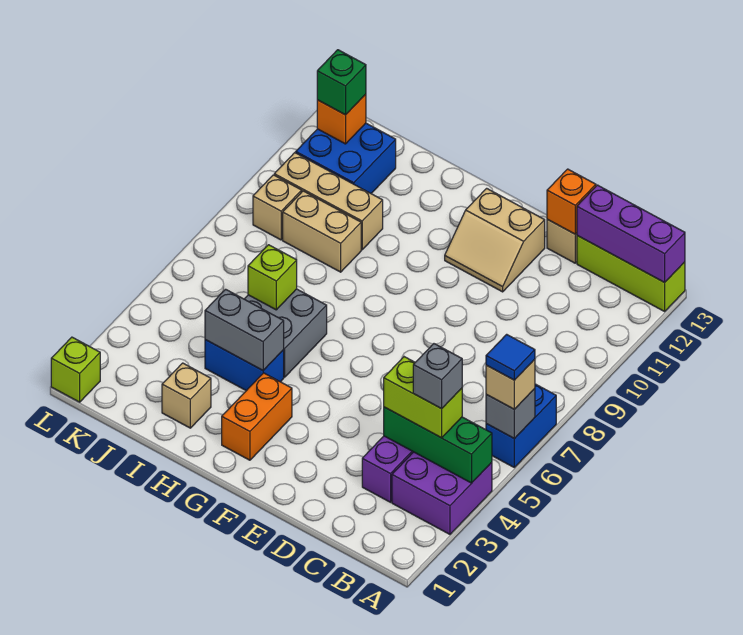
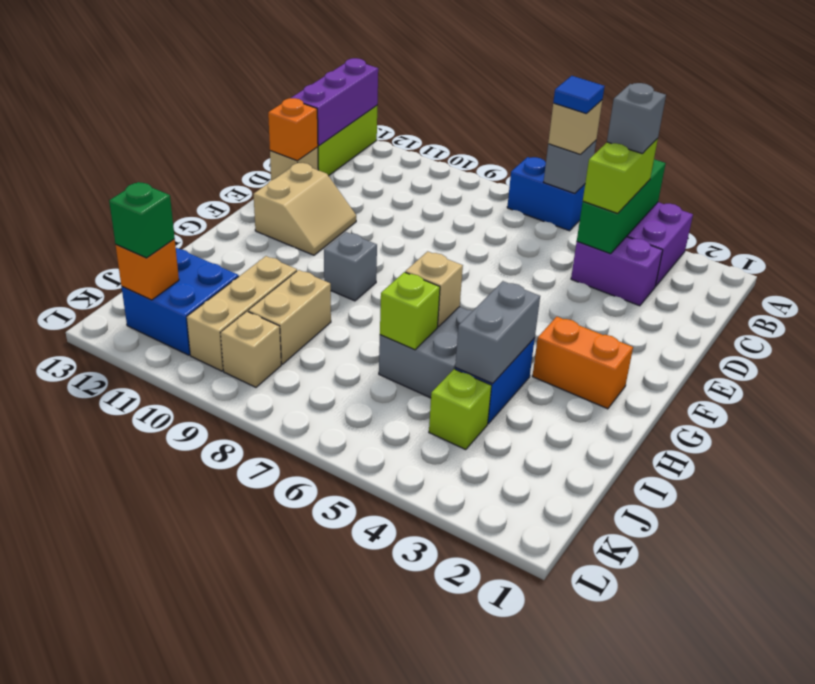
none -> grey 1x1 brick [324,232,377,301]
tan 1x1 brick [162,363,211,428] -> tan 1x1 brick moved to [405,251,463,327]
lime 1x1 brick [51,337,100,402] -> lime 1x1 brick moved to [429,369,491,450]

